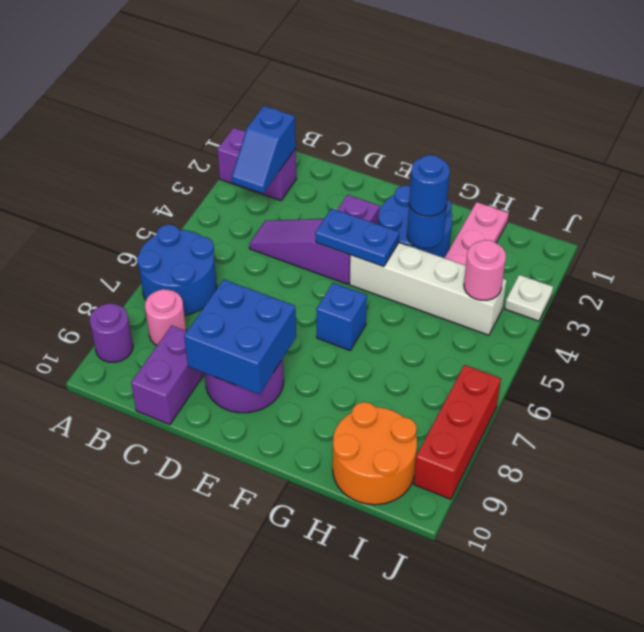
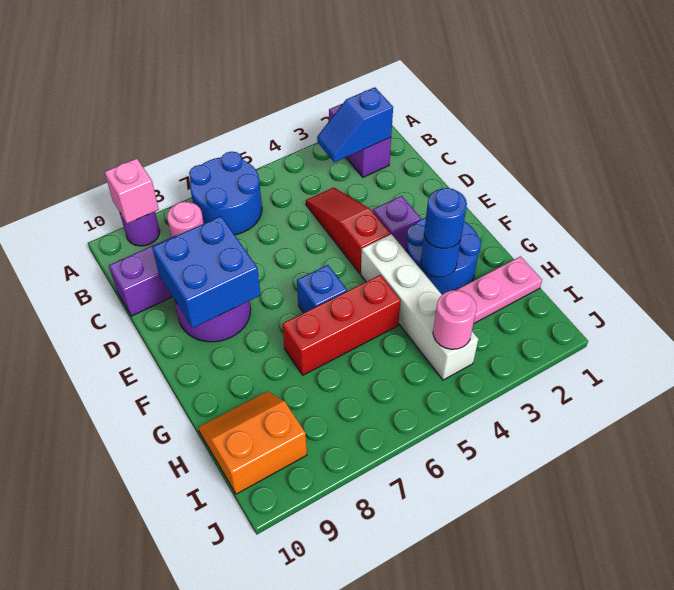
none -> pink 1x1 brick [105,158,159,224]
purple 1x3 slope [249,219,350,284] -> red 1x3 slope [306,187,390,274]
blue 1x2 plate [316,208,399,267] -> none
orange 2x2 round brick [333,402,417,505] -> orange 2x2 slope [198,391,307,494]
white 1x1 plate [505,275,553,321] -> none
red 1x3 brick [414,365,501,499] -> red 1x3 brick moved to [282,275,401,375]

